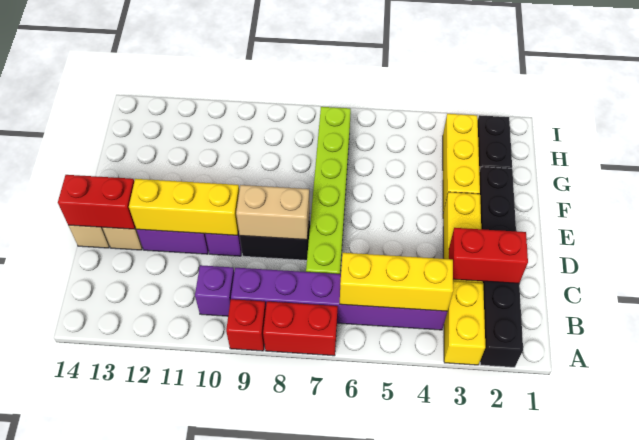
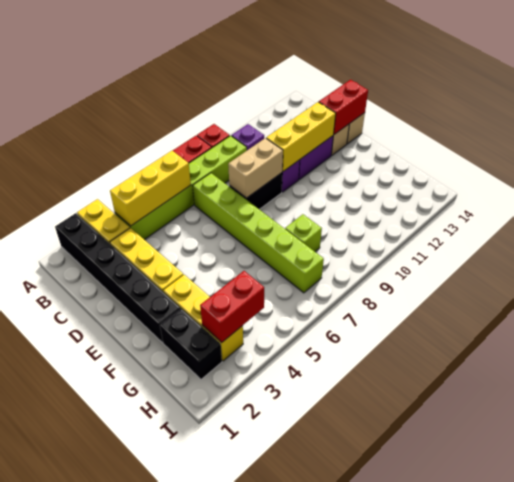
purple 1x6 brick [231,268,447,330] -> lime 1x6 brick [115,136,247,240]
red 1x2 brick [449,228,528,283] -> red 1x2 brick moved to [200,271,264,342]
none -> lime 1x1 brick [285,214,322,252]

